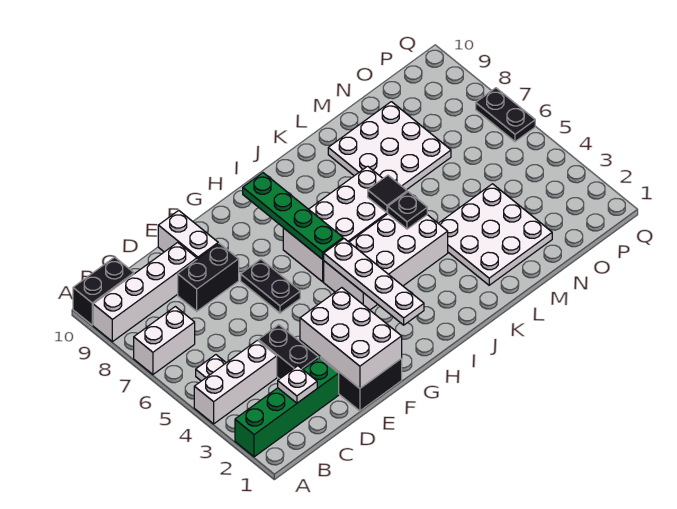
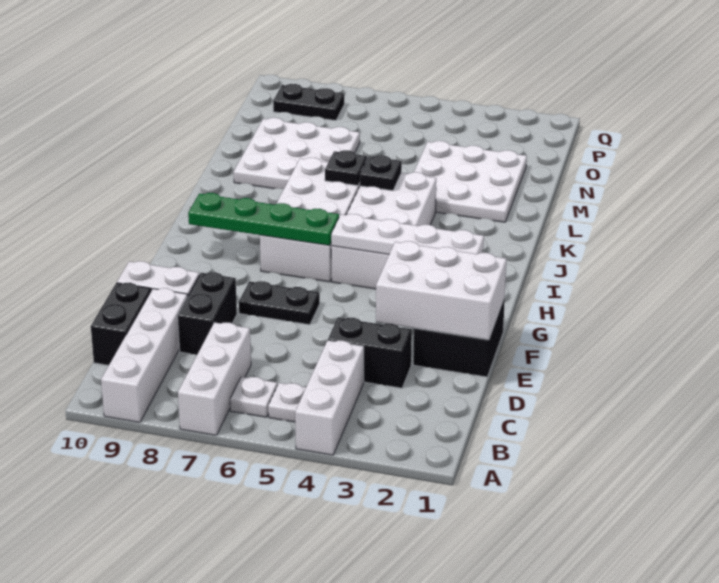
green 1x4 brick [235,358,339,457] -> none
white 1x2 brick [134,307,195,374] -> white 1x3 brick [178,322,251,435]
black 1x2 brick [73,257,134,325] -> black 1x2 brick moved to [91,283,151,365]
white 1x1 plate [278,366,317,403] -> white 1x1 plate moved to [230,377,277,417]
black 1x1 tile [368,175,407,213] -> black 1x1 plate [325,150,367,186]
black 1x2 plate [476,88,535,142] -> black 1x2 plate moved to [273,84,344,120]

